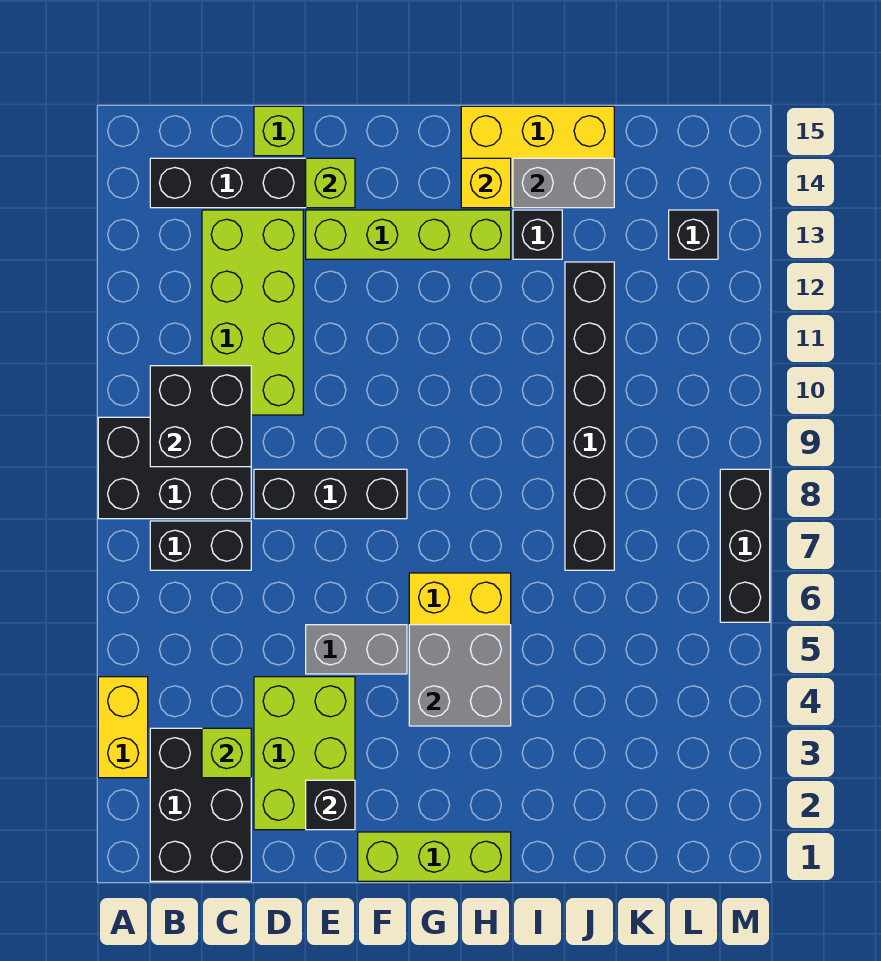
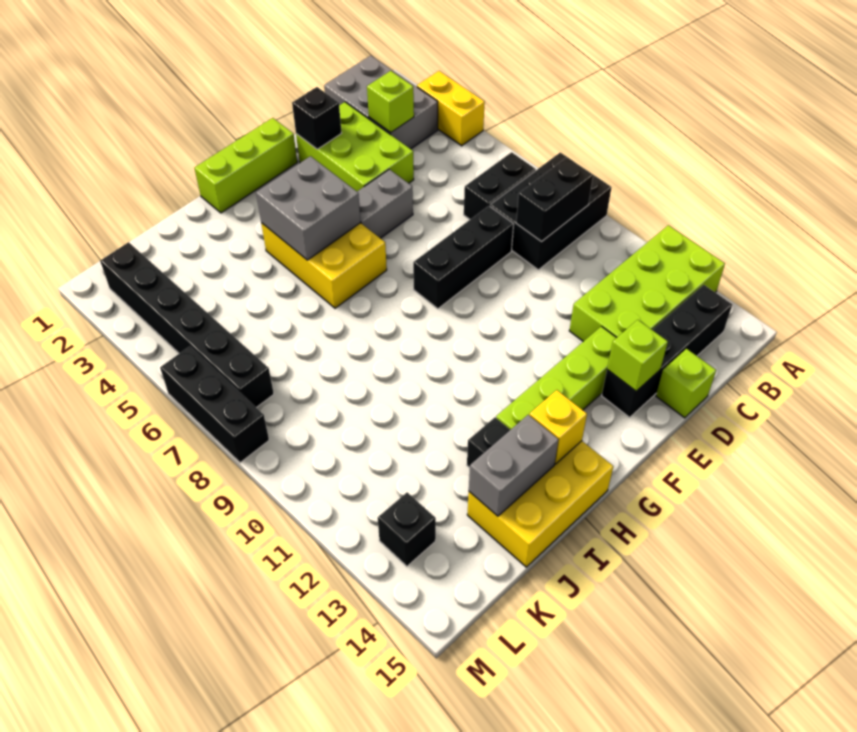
black 2x3 brick [150,728,251,881] -> grey 2x3 brick [324,56,438,149]
black 2x2 brick [150,366,251,467] -> black 1x2 brick [516,157,593,242]
lime 2x4 brick [202,210,303,415] -> lime 2x4 brick turned to [569,225,725,342]
black 1x6 brick [565,262,614,570] -> black 1x6 brick moved to [100,242,274,408]

